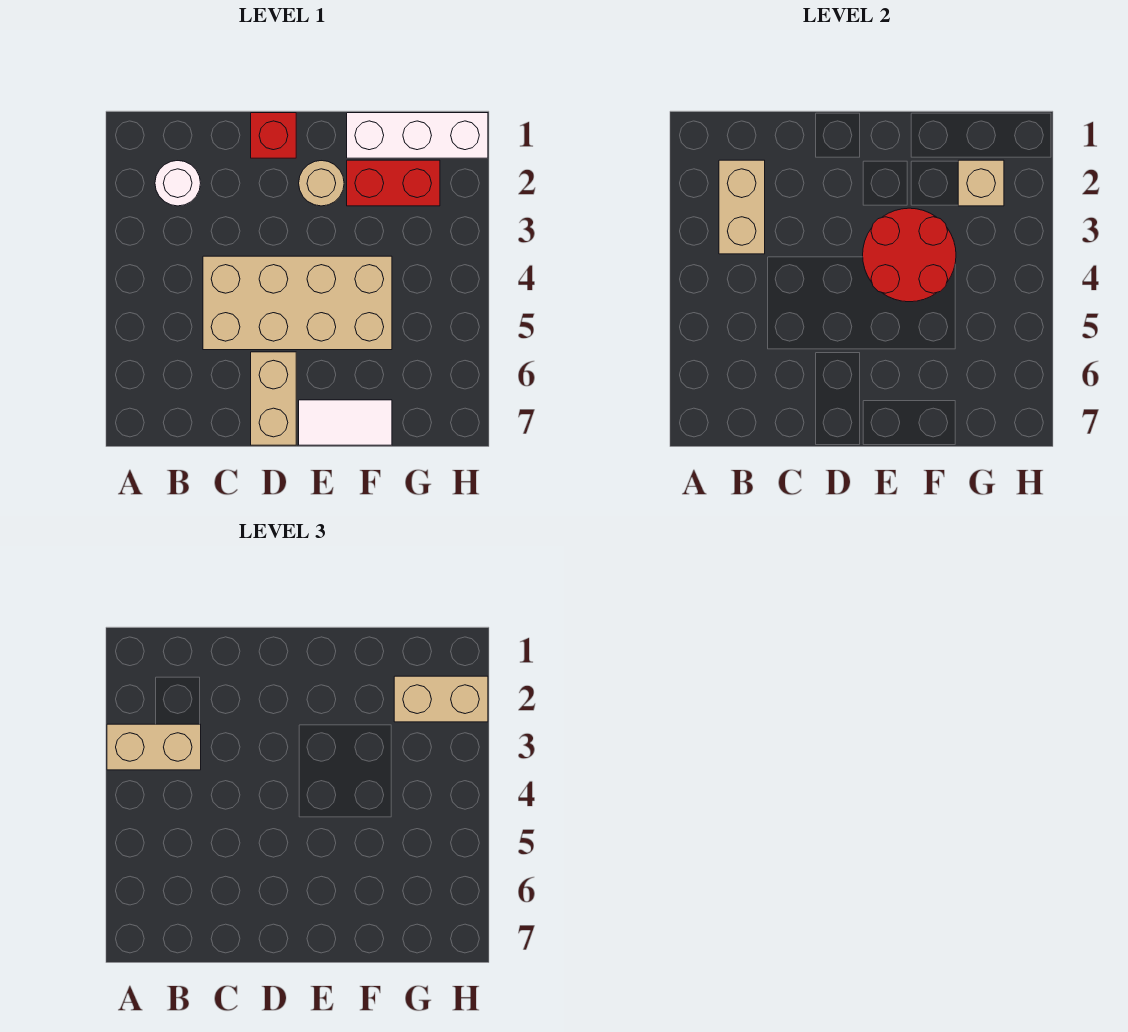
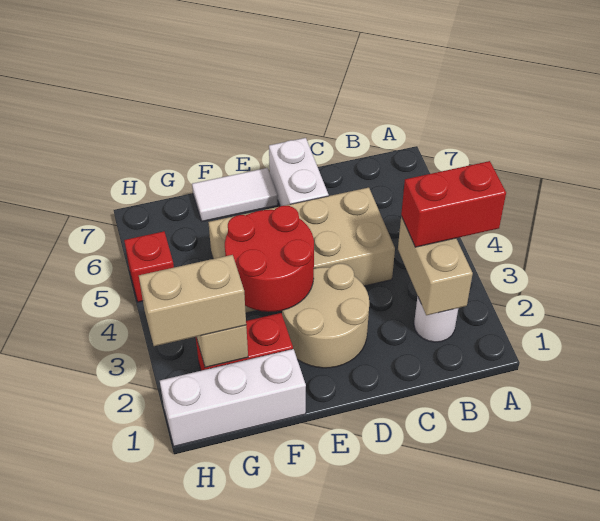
tan 1x2 brick [107,724,201,770] -> red 1x2 brick [401,161,506,247]
red 1x1 brick [251,113,296,158] -> red 1x1 brick moved to [124,231,174,302]
tan 1x2 brick [251,352,296,445] -> white 1x2 brick [269,138,329,206]
tan 1x1 round brick [299,161,344,206] -> tan 2x2 round brick [282,263,369,368]

